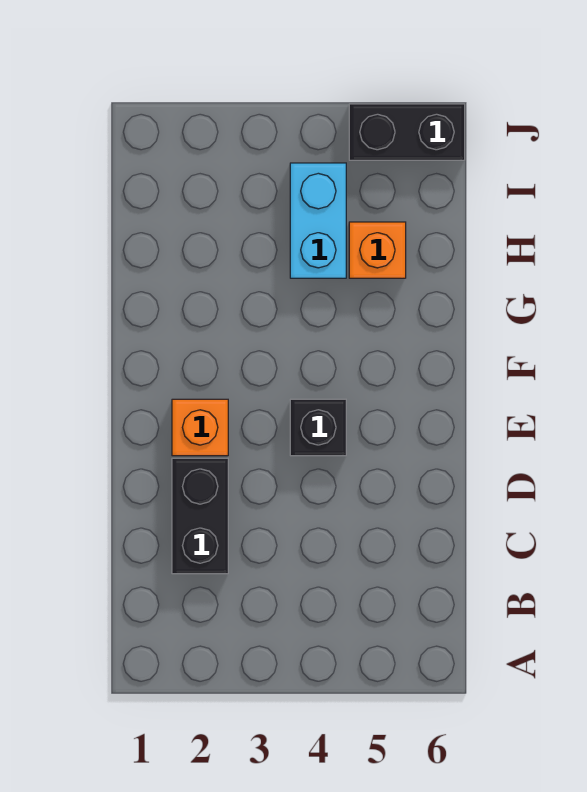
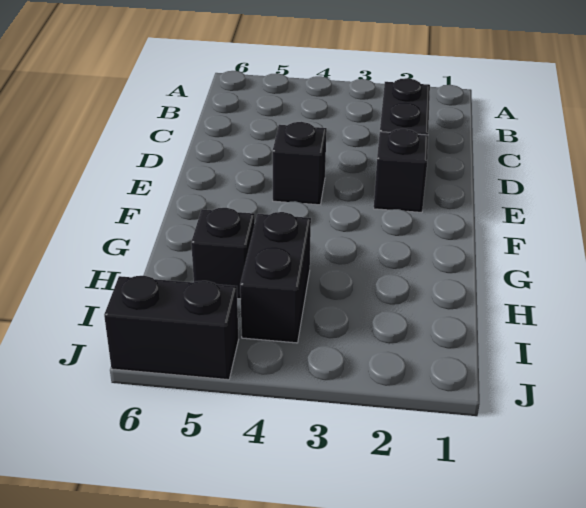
orange 1x1 brick [172,399,228,456] -> black 1x1 brick [374,129,428,212]
cyan 1x2 brick [290,163,346,278] -> black 1x2 brick [240,212,311,343]
orange 1x1 brick [349,222,406,278] -> black 1x1 brick [191,208,255,299]

